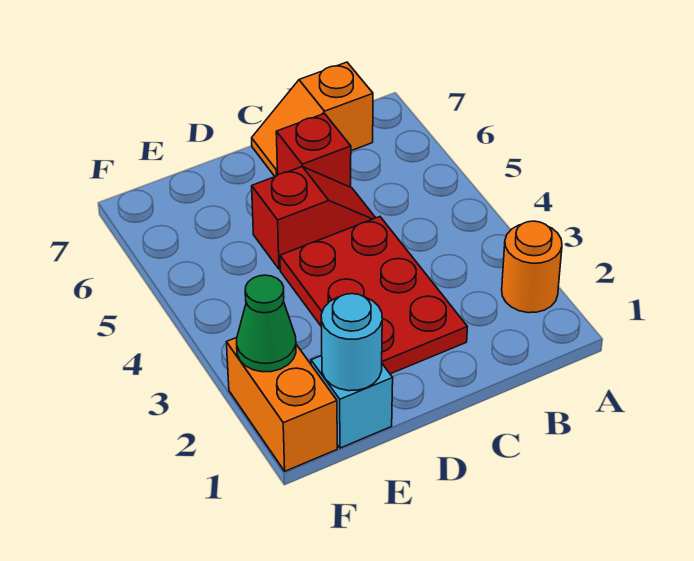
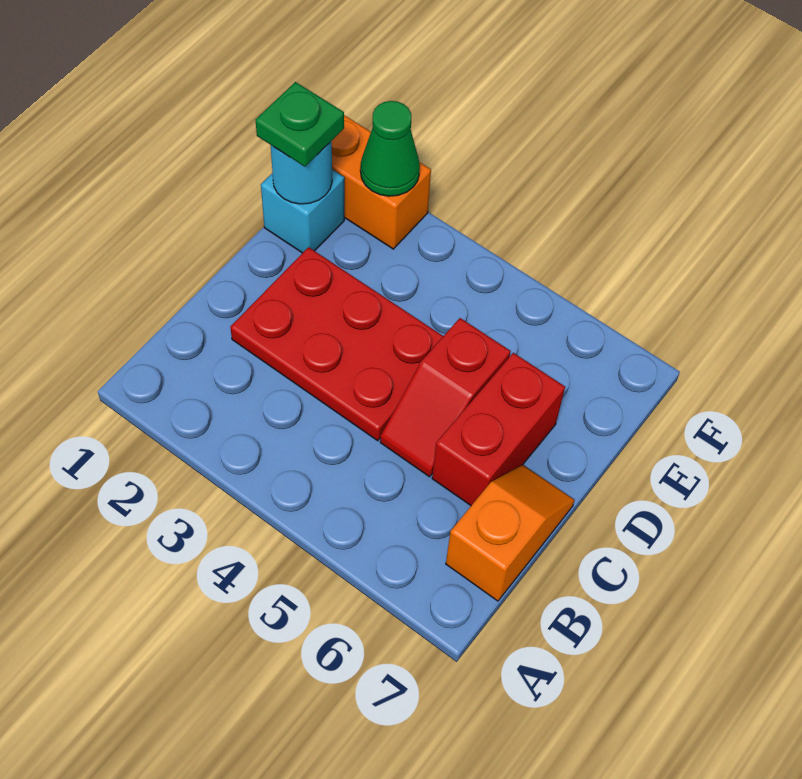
orange 1x1 round brick [502,221,562,313] -> none
red 1x1 brick [276,114,351,187] -> red 1x2 brick [432,353,565,505]
none -> green 1x1 plate [256,82,344,167]

